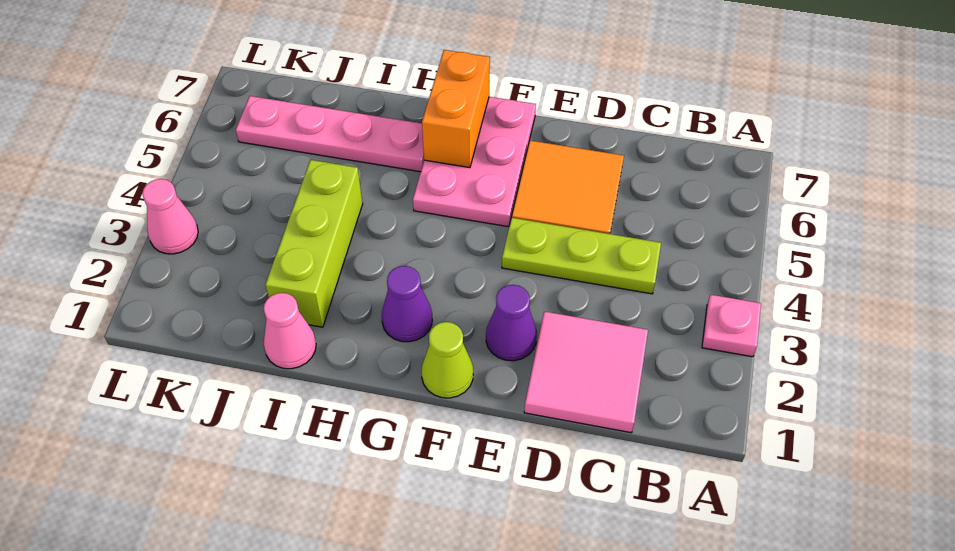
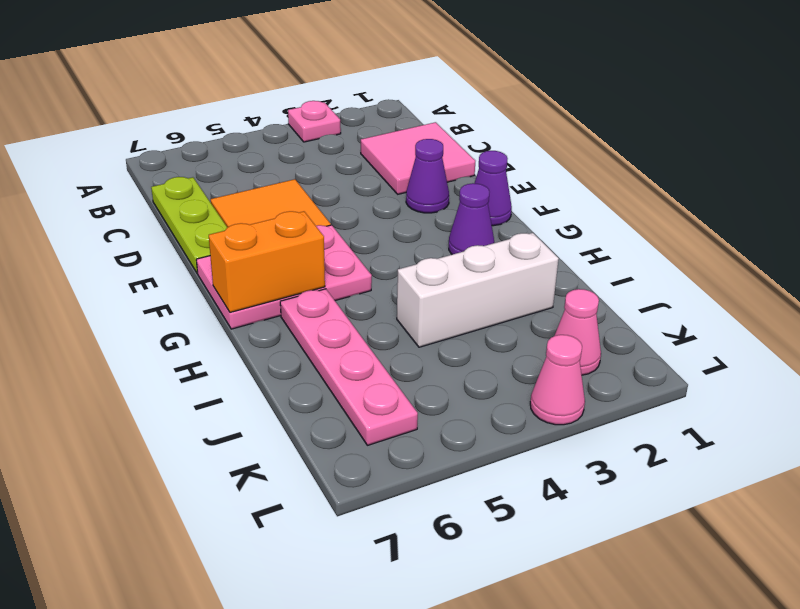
lime 1x3 plate [502,218,661,294] -> lime 1x3 plate moved to [151,177,227,273]
lime 1x1 cone [421,322,473,398] -> purple 1x1 cone [474,151,512,226]
pink 1x1 cone [264,293,316,369] -> pink 1x1 cone moved to [555,289,601,375]
lime 1x3 brick [265,160,363,327] -> white 1x3 brick [397,233,559,347]

